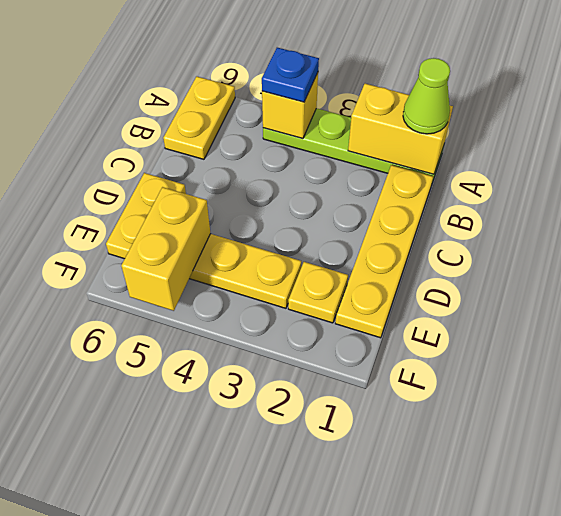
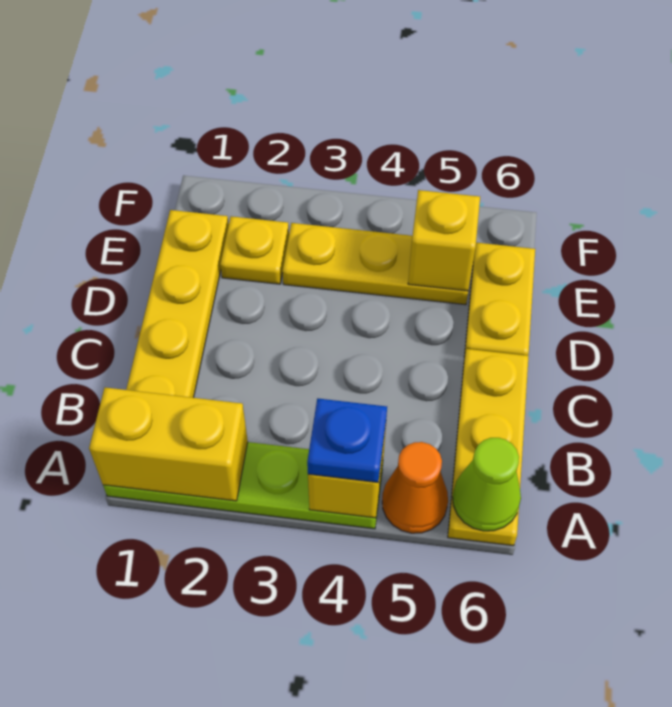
lime 1x1 cone [403,58,450,134] -> lime 1x1 cone moved to [453,438,521,531]
none -> orange 1x1 cone [382,442,448,533]
yellow 1x2 plate [163,76,235,159] -> yellow 1x3 plate [448,349,529,546]
yellow 1x2 brick [121,187,211,311] -> yellow 1x1 brick [408,190,480,291]

